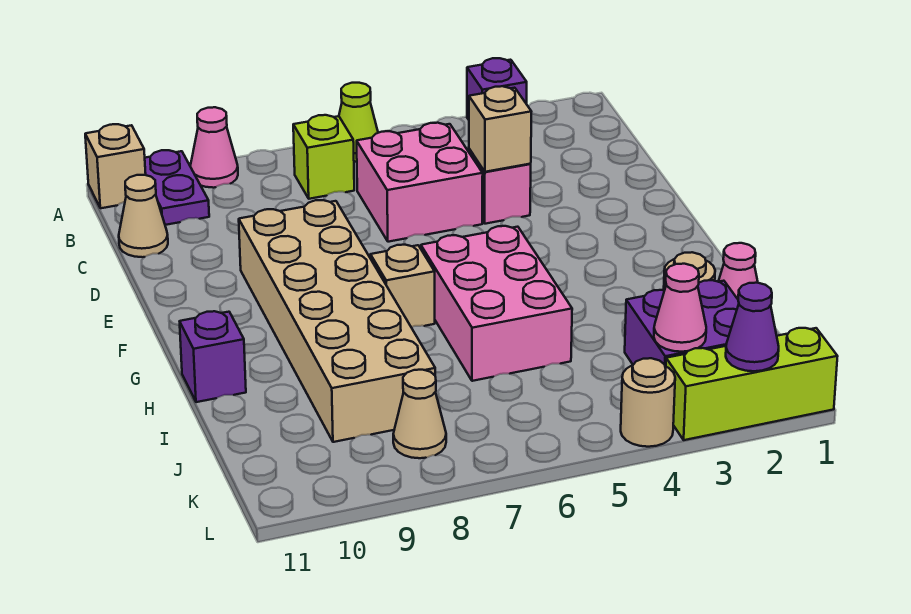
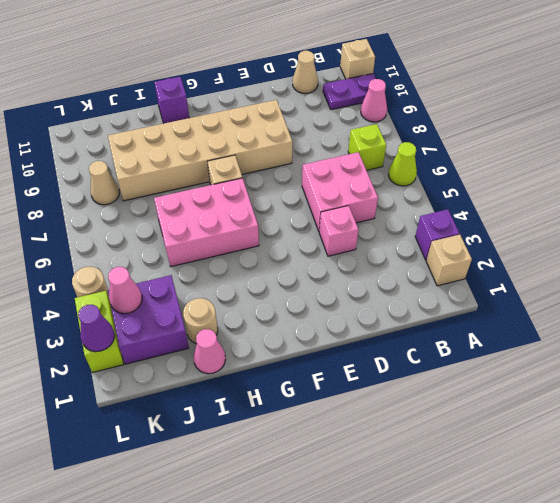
tan 1x1 brick [469,86,531,172] -> tan 1x1 brick moved to [426,235,472,286]
lime 1x3 brick [666,328,838,440] -> lime 1x2 brick [75,291,124,373]

